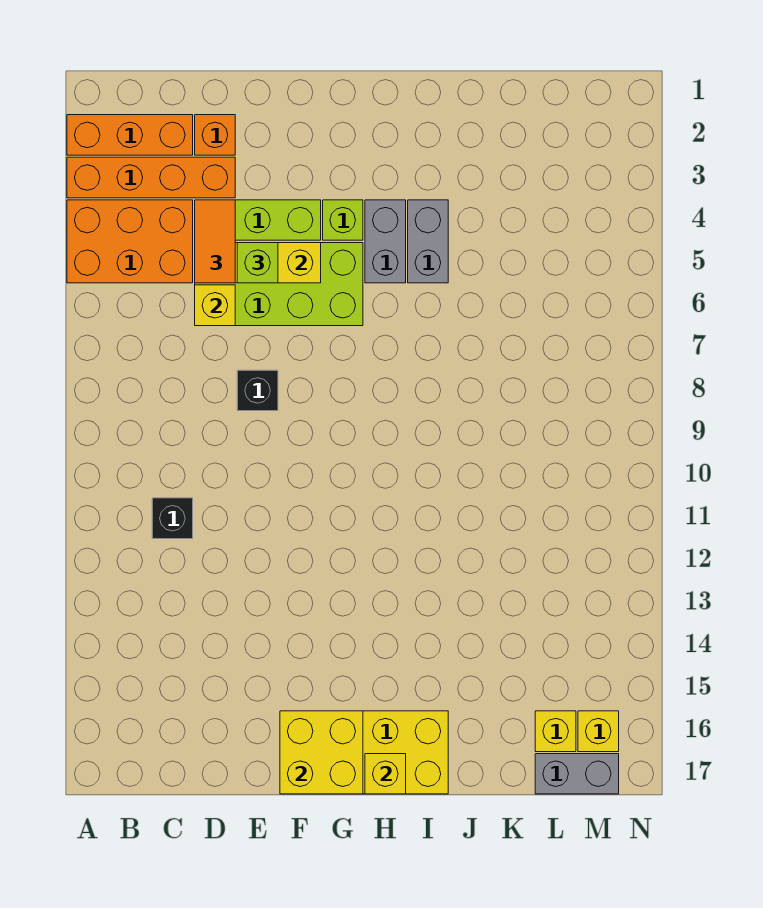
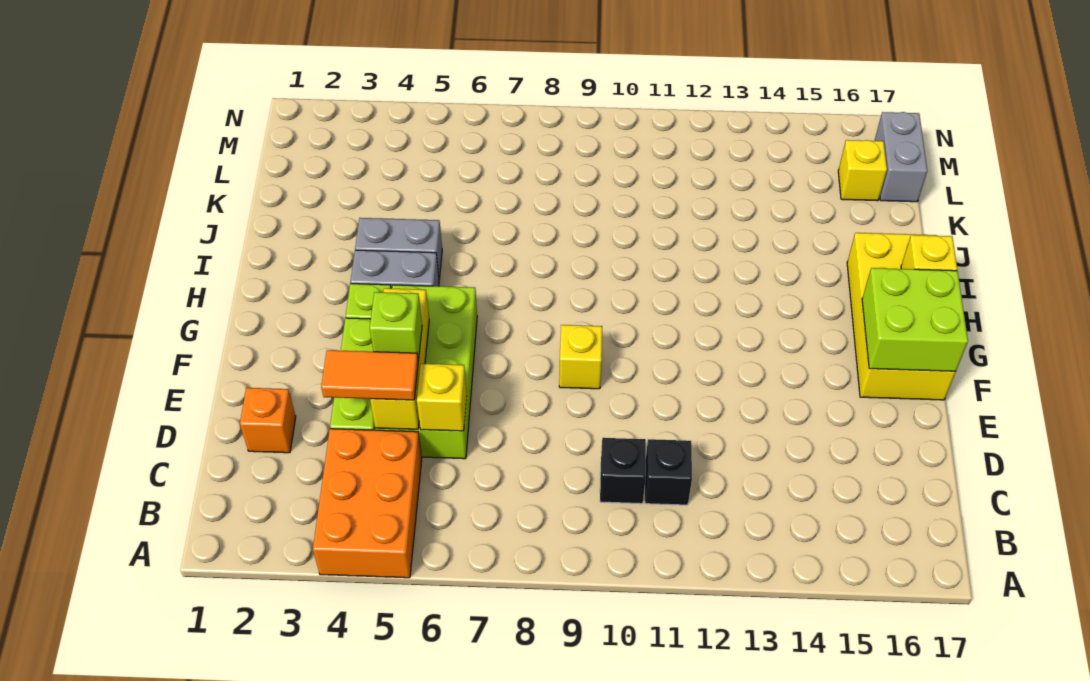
orange 1x3 brick [67,115,193,155] -> none
orange 1x4 brick [67,157,235,198] -> none
black 1x1 brick [237,370,278,411] -> black 1x1 brick moved to [600,438,646,504]
yellow 2x2 brick [280,711,363,794] -> lime 2x2 brick [862,268,968,371]
yellow 1x1 brick [578,711,619,752] -> yellow 1x1 brick moved to [559,325,602,389]

